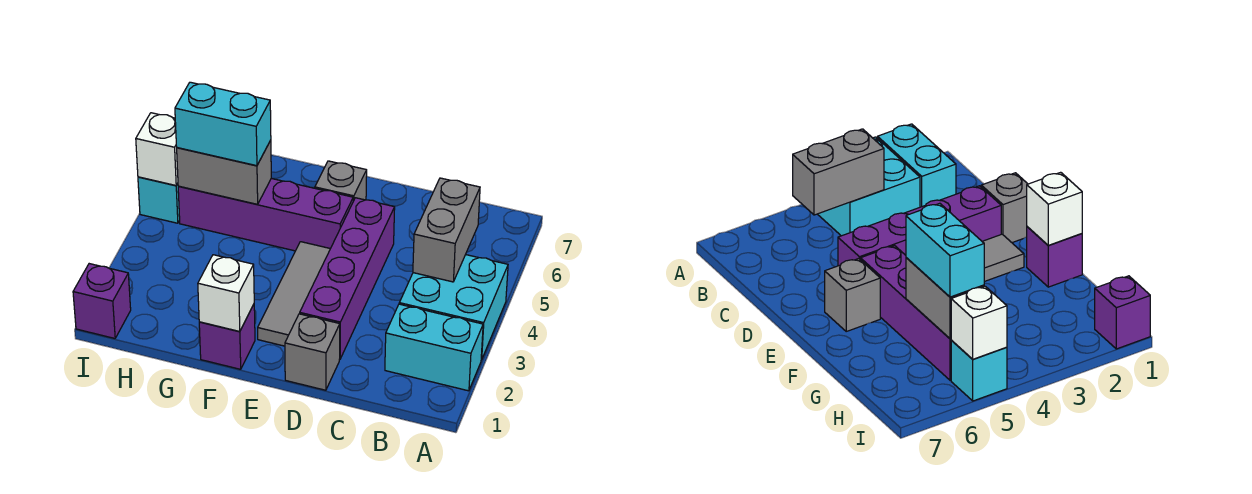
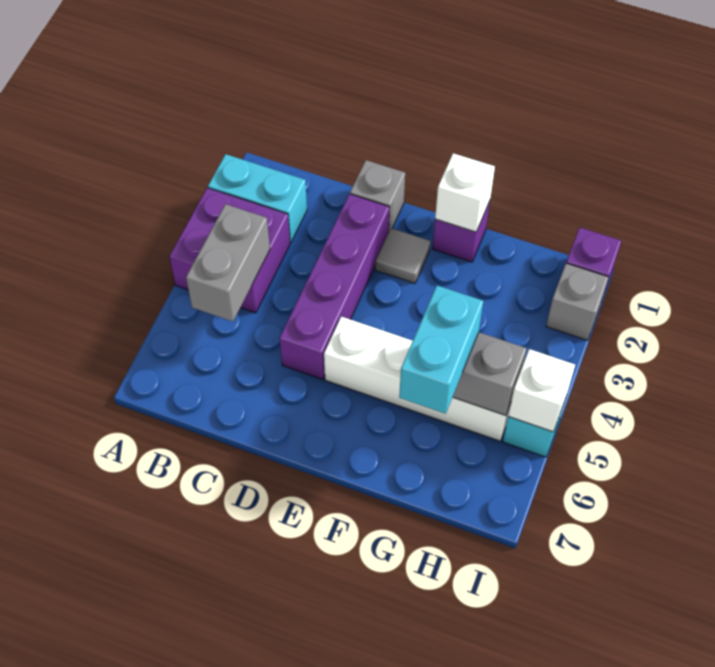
cyan 2x2 brick [399,255,508,360] -> purple 2x2 brick [169,188,290,313]
grey 1x3 tile [258,242,330,346] -> grey 1x1 tile [375,228,430,283]
purple 1x4 brick [178,178,353,251] -> white 1x4 brick [324,317,511,441]
grey 1x1 brick [315,161,367,201] -> grey 1x1 brick moved to [546,263,608,340]
cyan 1x2 brick [175,82,271,166] -> cyan 1x2 brick turned to [399,286,483,414]

